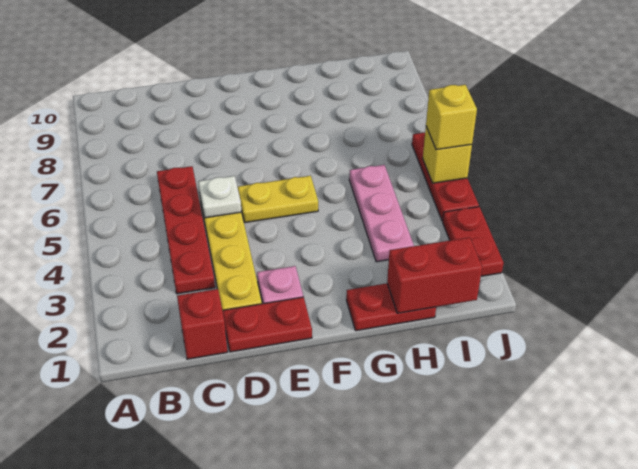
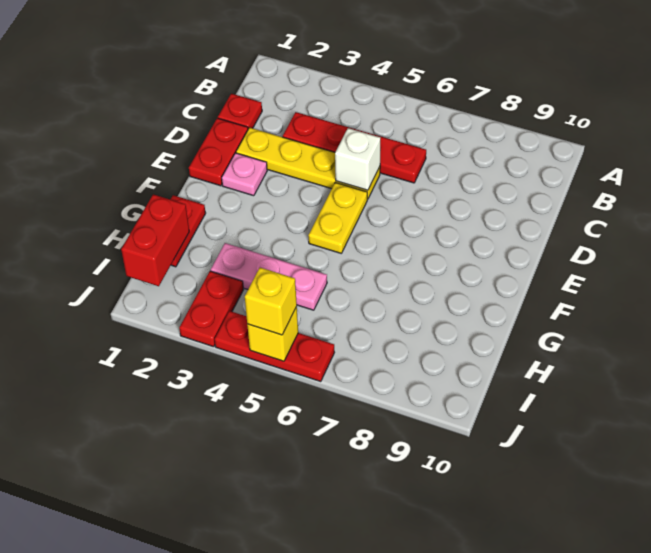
red 1x1 brick [177,289,228,359] -> red 1x1 plate [218,94,262,129]
white 1x1 plate [198,176,242,218] -> white 1x1 brick [335,128,380,190]
red 1x2 plate [443,207,504,276] -> red 1x2 plate turned to [179,271,243,347]

